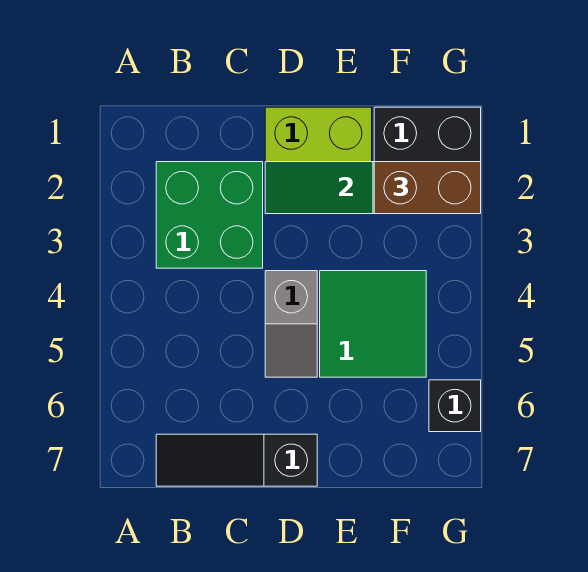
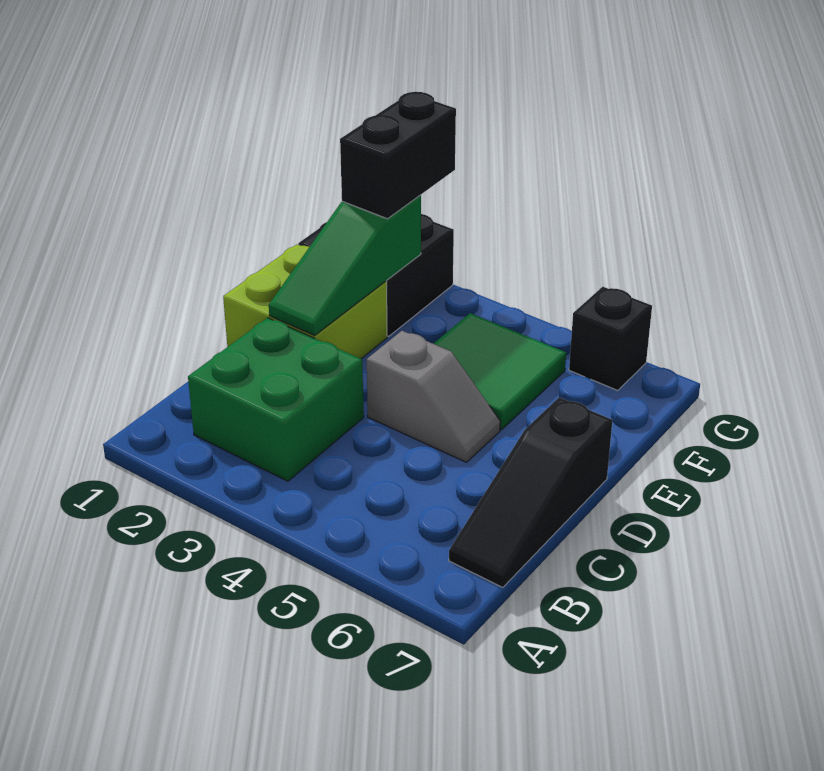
brown 1x2 brick [374,162,481,214] -> black 1x2 brick [340,92,456,219]

